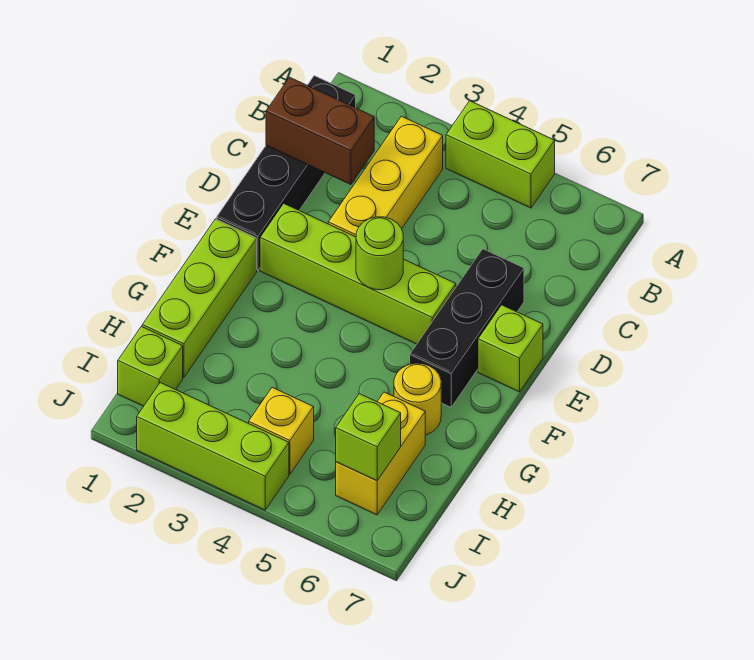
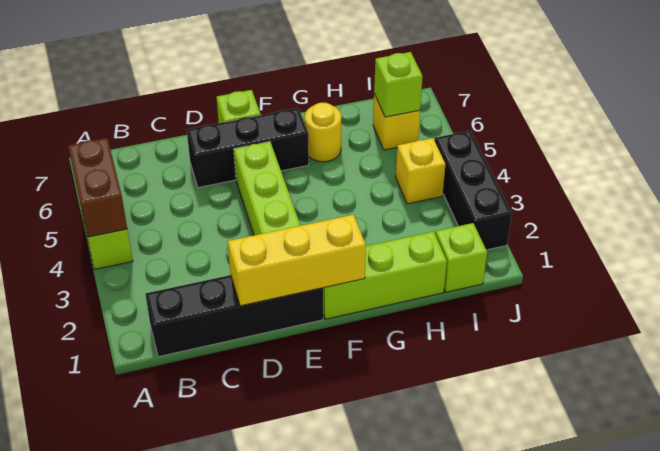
yellow 1x3 brick [328,116,443,237] -> yellow 1x3 brick moved to [228,215,366,306]
brown 1x2 brick [266,77,374,185] -> brown 1x2 brick moved to [68,138,127,237]
lime 1x1 round brick [356,217,403,290] -> none
yellow 1x2 brick [336,392,425,515] -> yellow 1x1 brick [373,94,420,150]
lime 1x3 brick [137,383,289,510] -> black 1x3 brick [435,131,512,250]

